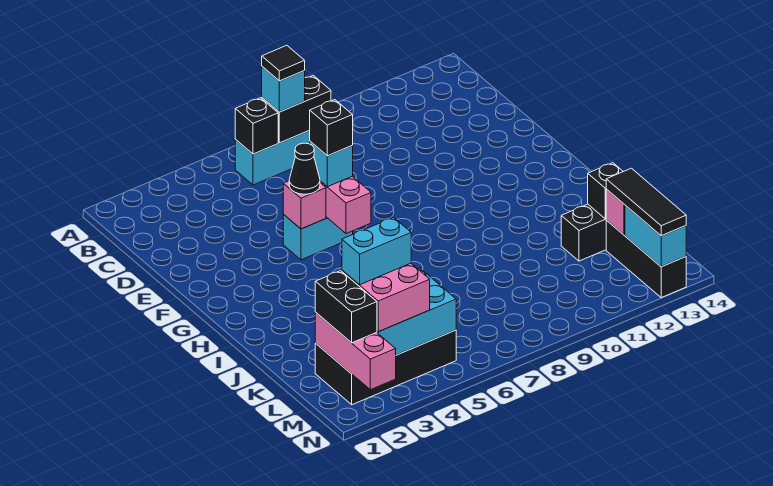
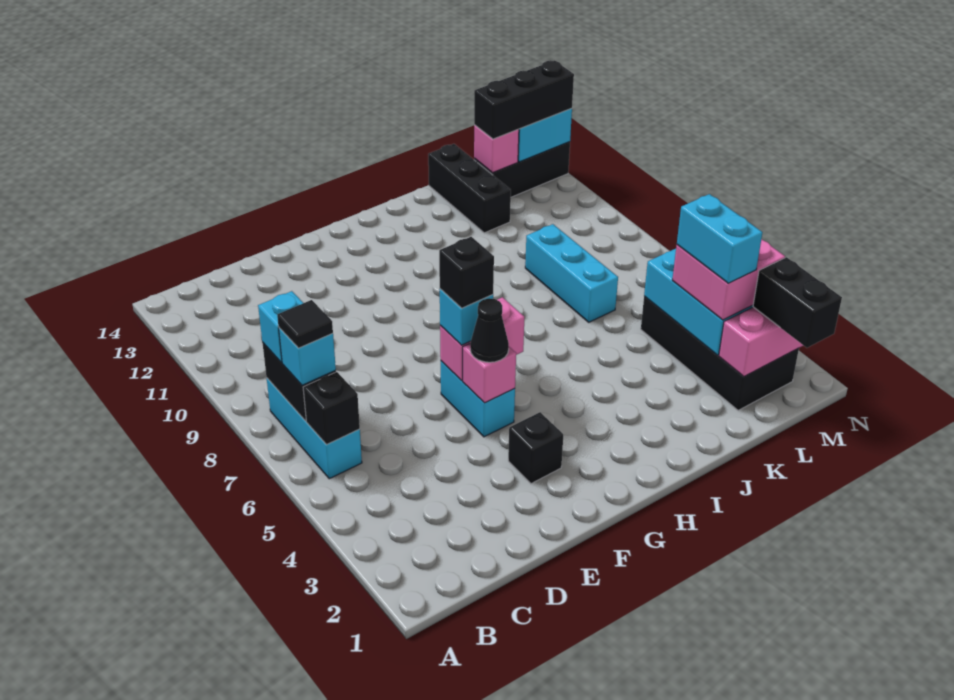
none -> cyan 1x1 brick [258,291,303,363]
none -> cyan 1x3 brick [525,224,618,322]
black 1x1 brick [588,163,623,219] -> black 1x1 brick moved to [508,412,563,484]
black 1x2 brick [315,271,377,343] -> black 1x2 brick turned to [753,257,842,348]
black 1x3 tile [606,168,686,236] -> black 1x3 brick [474,60,574,139]

